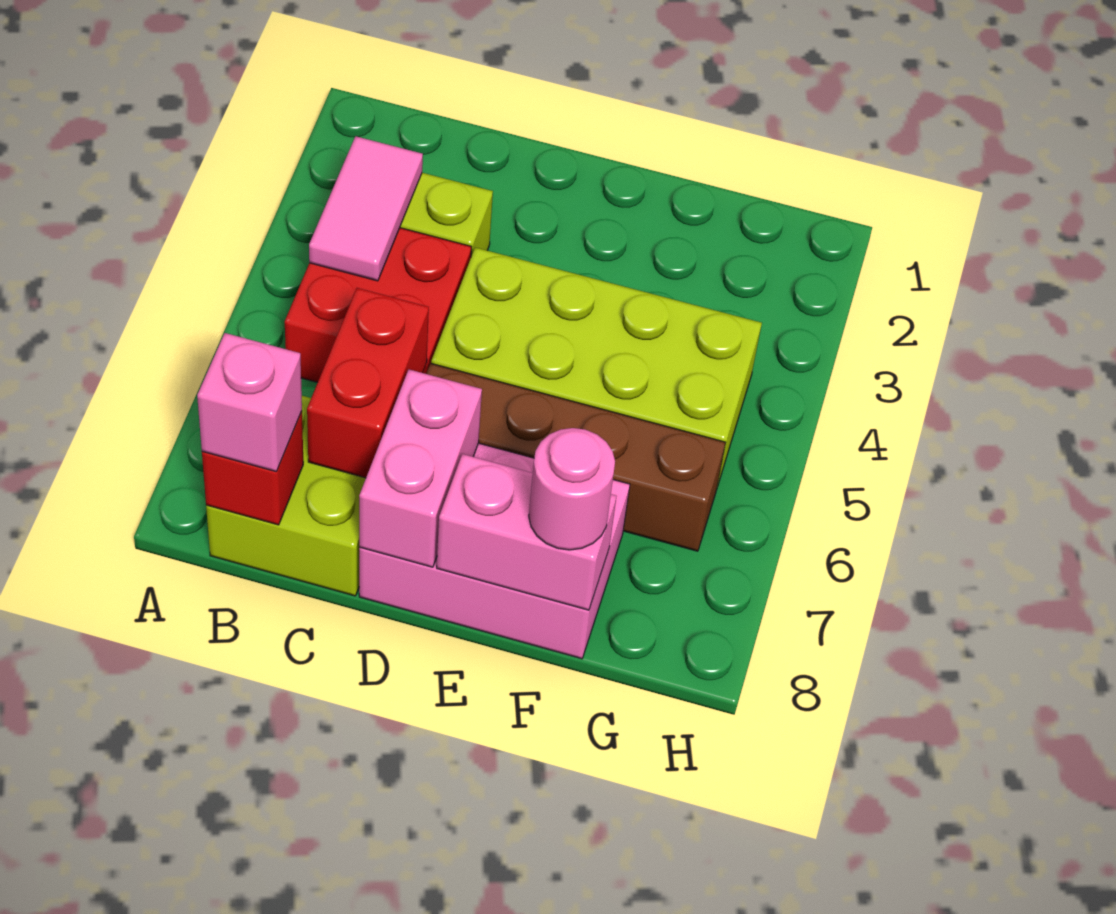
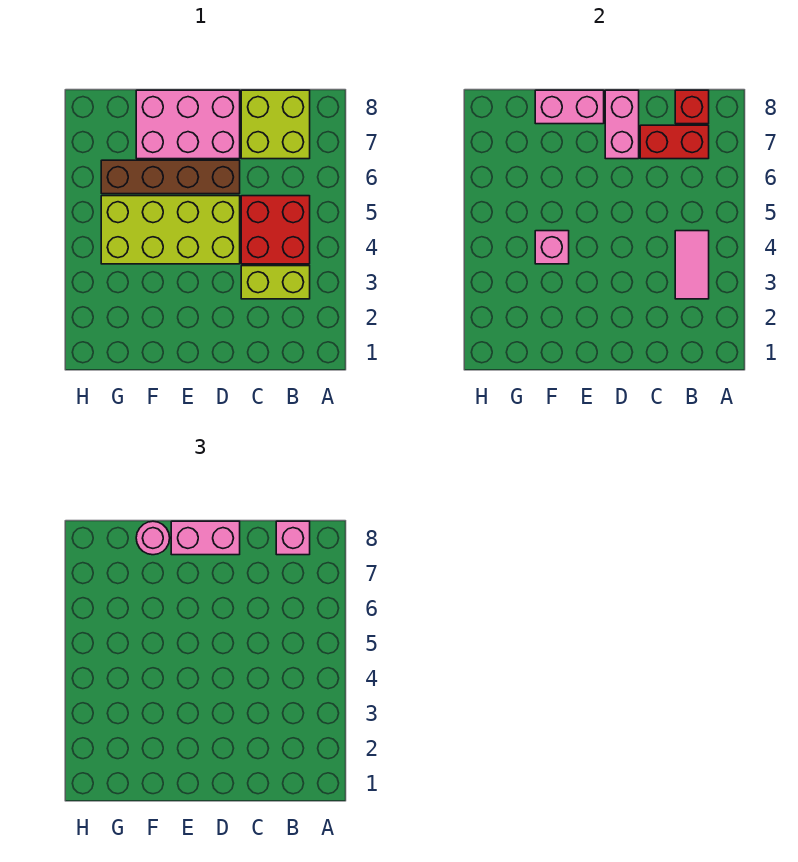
red 1x2 brick [307,288,429,478] -> red 1x2 brick turned to [640,125,709,159]
none -> pink 1x2 brick [171,521,240,555]
none -> pink 1x1 brick [535,231,569,264]

